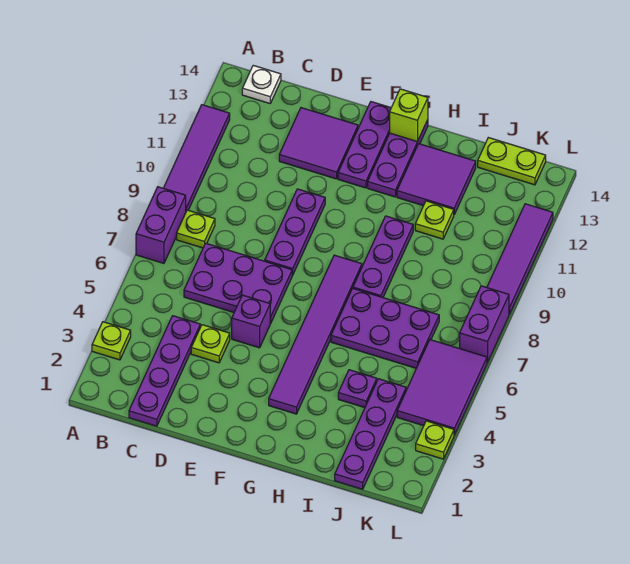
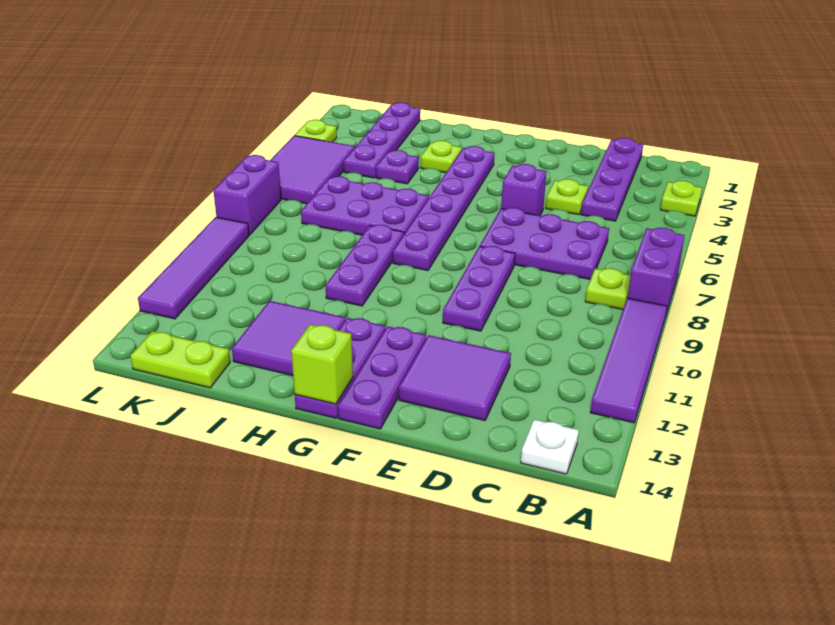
purple 1x6 tile [269,255,362,414] -> purple 1x6 plate [393,146,495,270]
lime 1x1 plate [415,201,454,239] -> lime 1x1 plate moved to [421,141,462,173]

